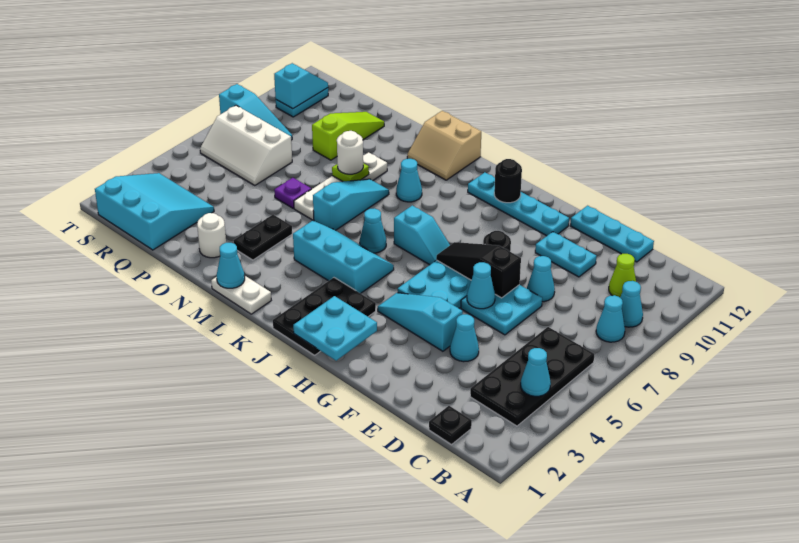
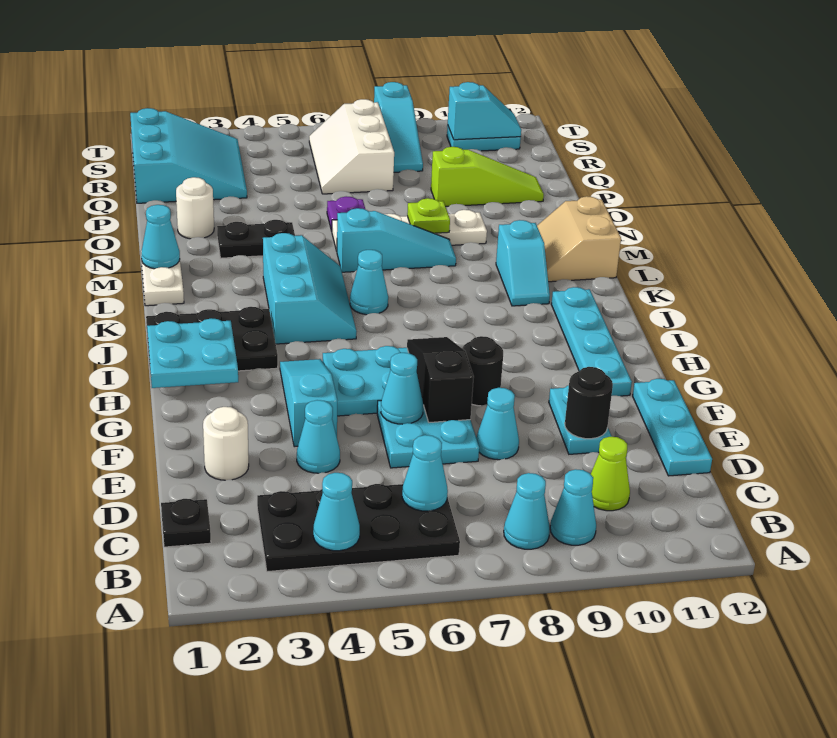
cyan 1x2 slope [394,205,450,265] -> cyan 1x2 slope moved to [496,220,550,306]
black 1x1 round brick [494,159,522,203] -> black 1x1 round brick moved to [565,367,613,439]
cyan 1x1 cone [396,159,422,202] -> cyan 1x1 cone moved to [402,435,448,511]
white 1x1 round brick [337,131,363,174] -> white 1x1 round brick moved to [203,407,249,480]

